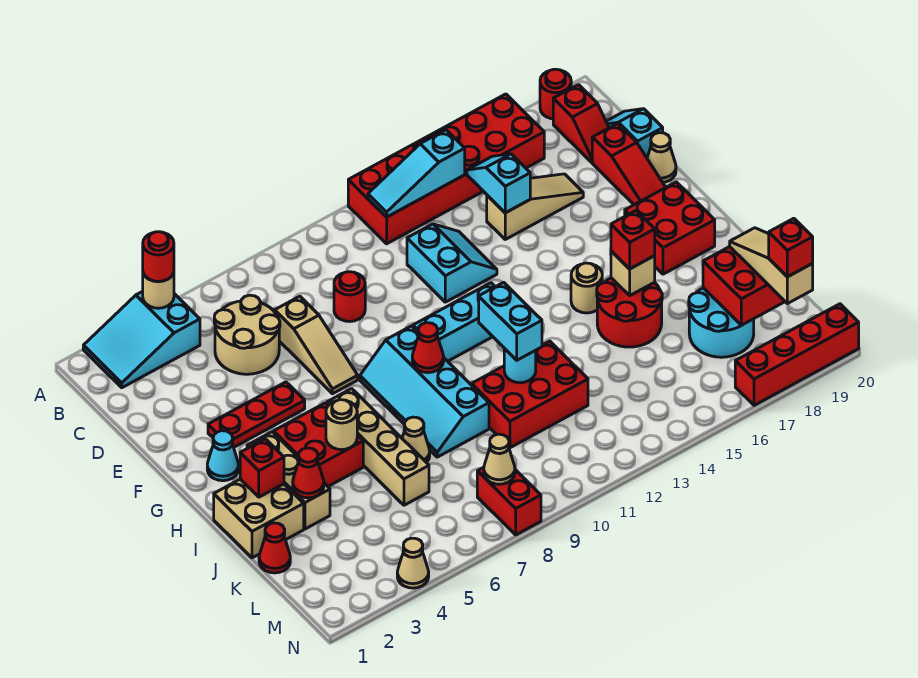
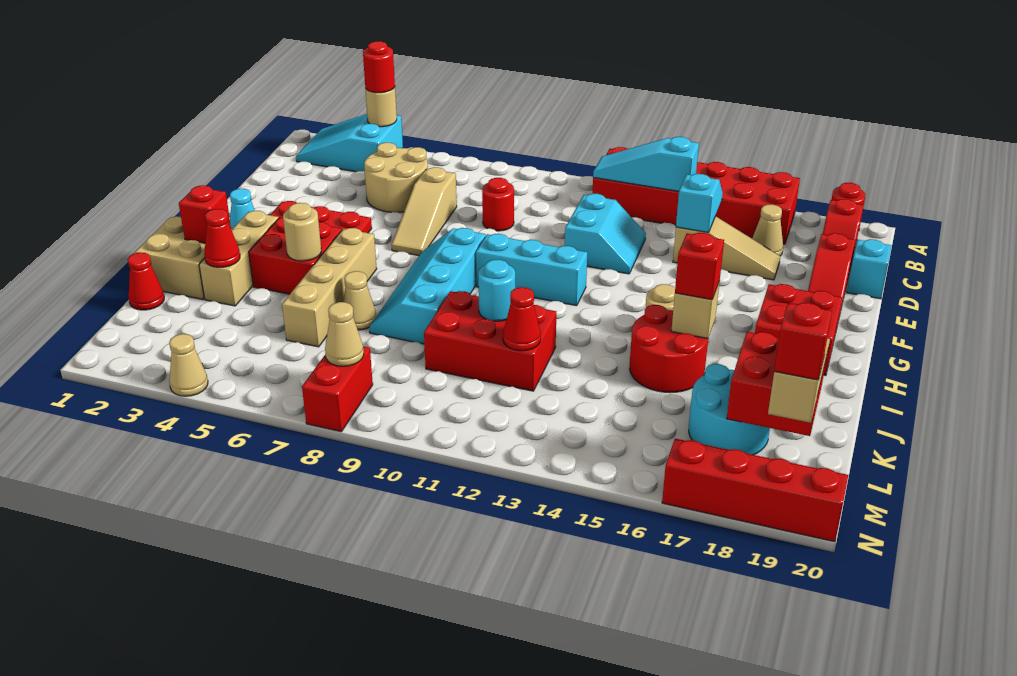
tan 1x1 cone [647,133,676,182] -> tan 1x1 cone moved to [752,205,783,256]
red 1x1 cone [412,323,444,373] -> red 1x1 cone moved to [503,287,541,351]
cyan 1x2 brick [479,282,542,360] -> none

